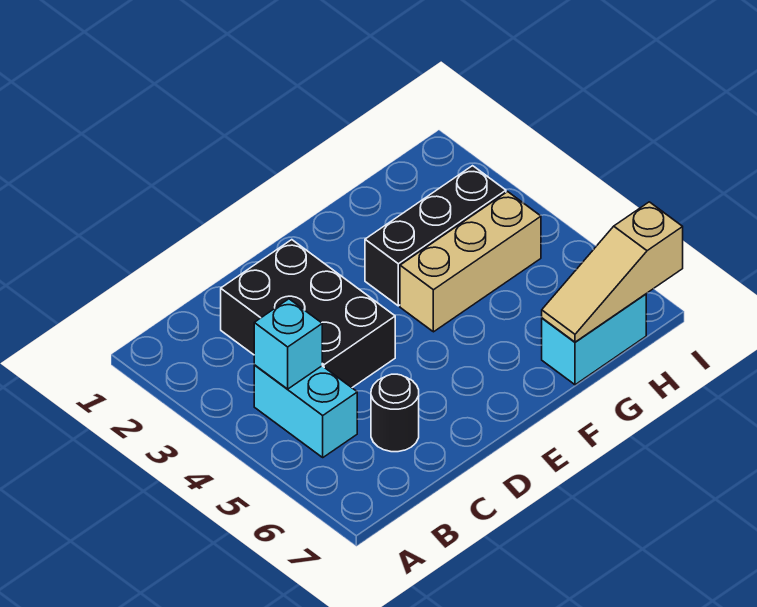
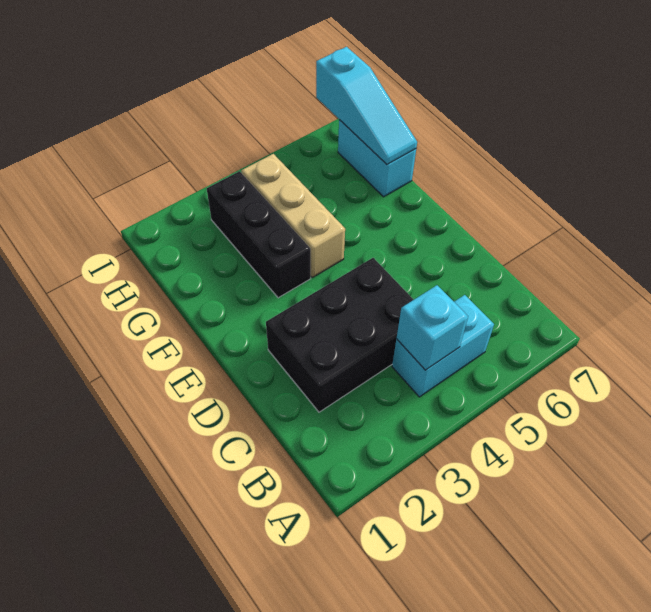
black 1x1 round brick [371,374,419,452] -> none
tan 1x3 slope [542,202,683,342] -> cyan 1x3 slope [316,47,417,164]

